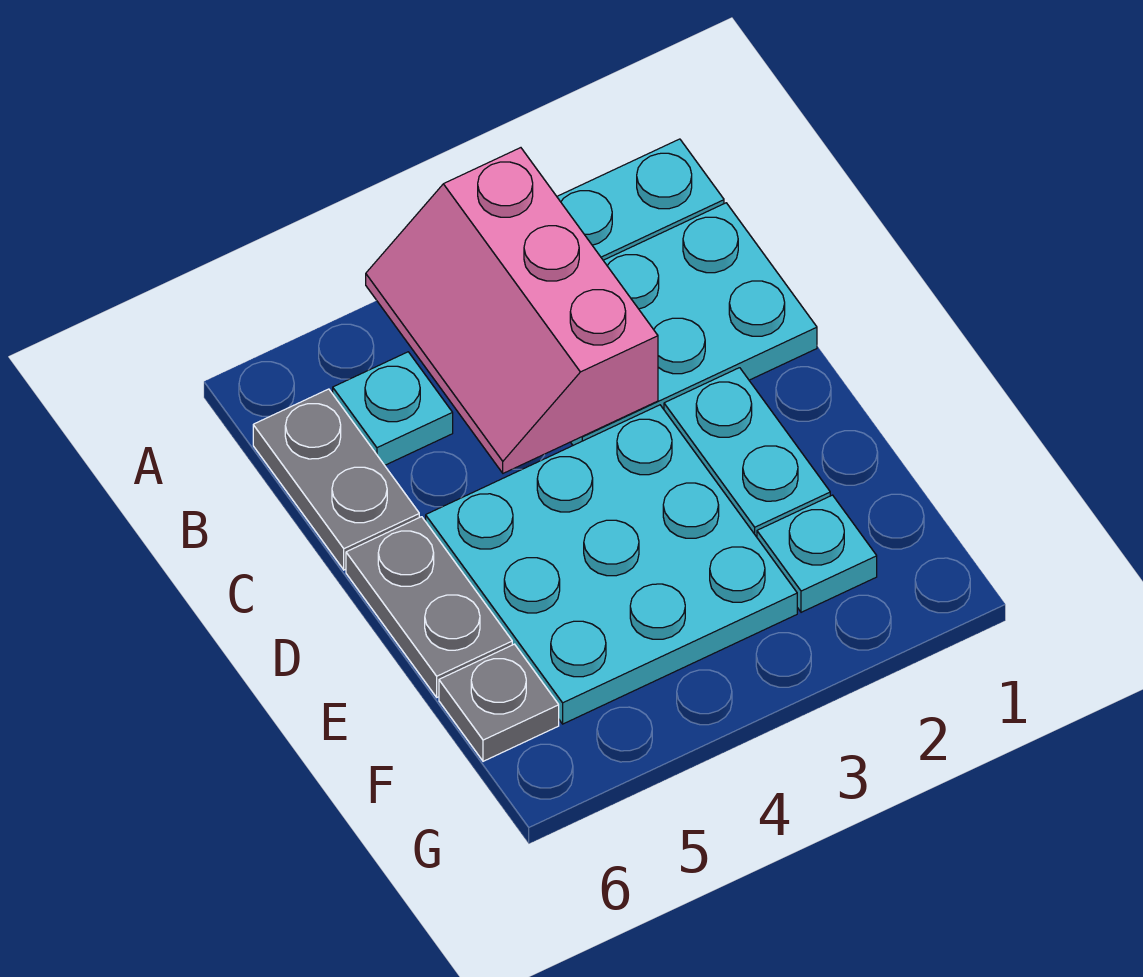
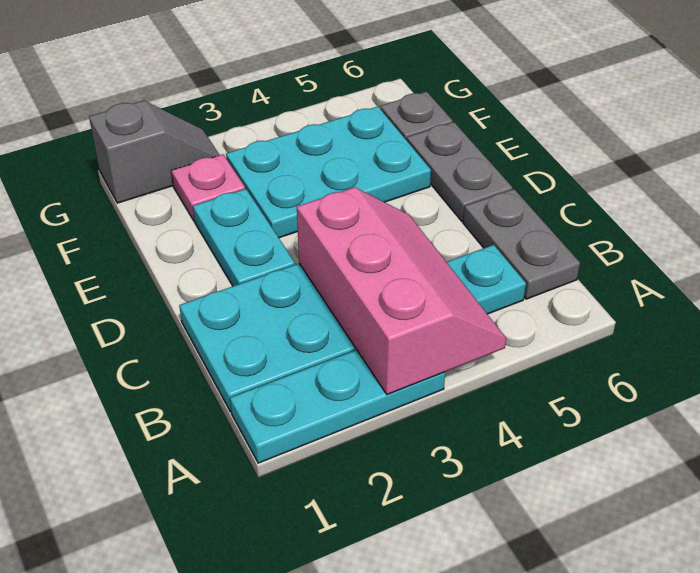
cyan 3x3 plate [426,405,797,724] -> cyan 2x3 plate [226,107,431,238]
cyan 1x1 plate [757,495,877,612] -> pink 1x1 plate [171,155,245,221]
none -> grey 1x2 slope [89,101,219,203]

